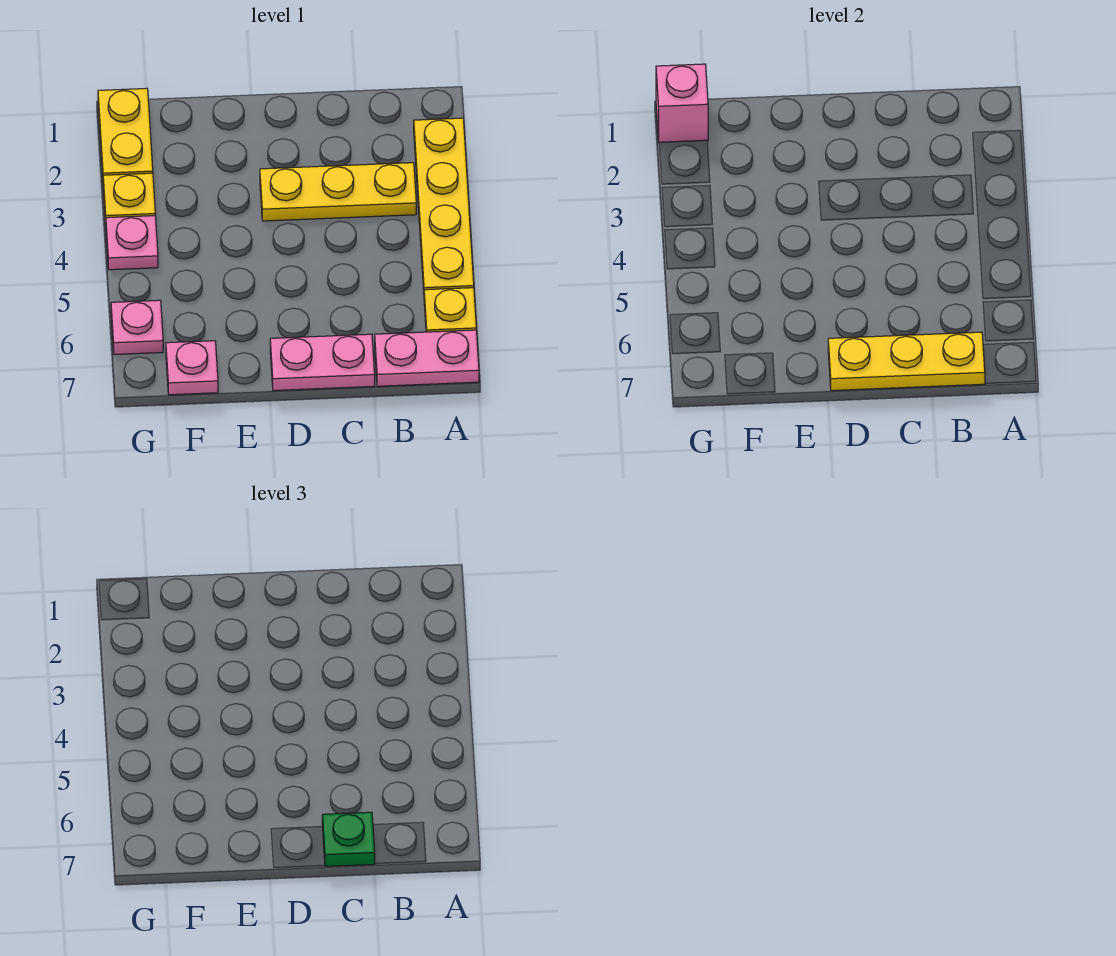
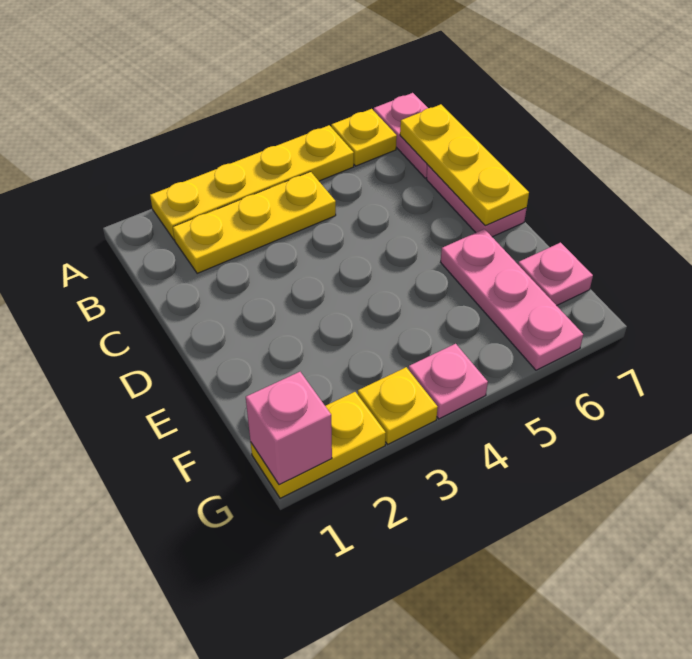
yellow 1x3 plate [260,163,416,221] -> yellow 1x3 plate turned to [173,172,336,273]
green 1x1 plate [322,812,375,866] -> none
pink 1x1 plate [111,300,163,355] -> pink 1x3 plate [441,229,583,370]

